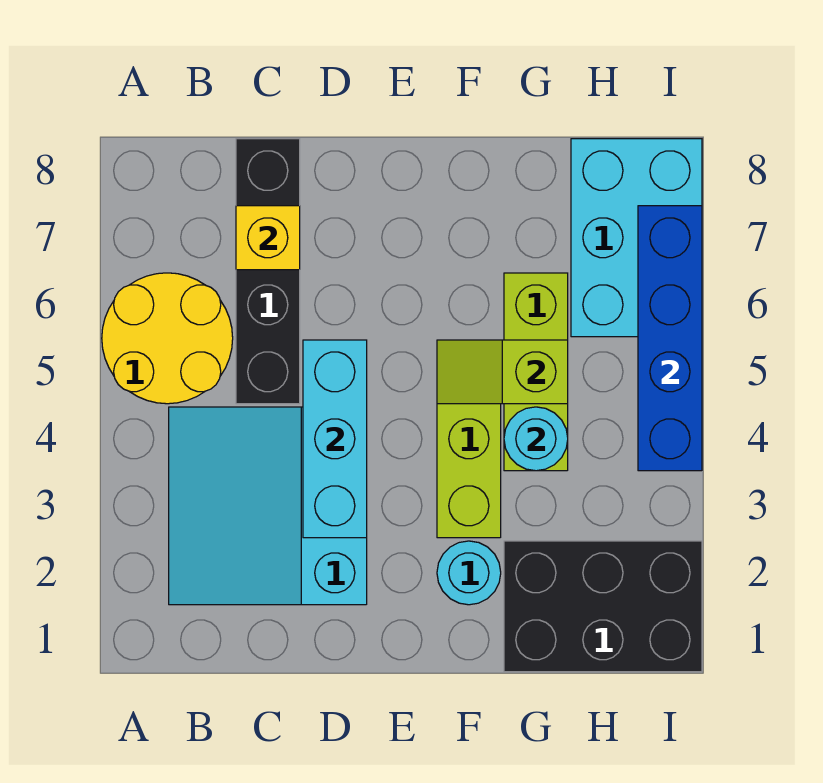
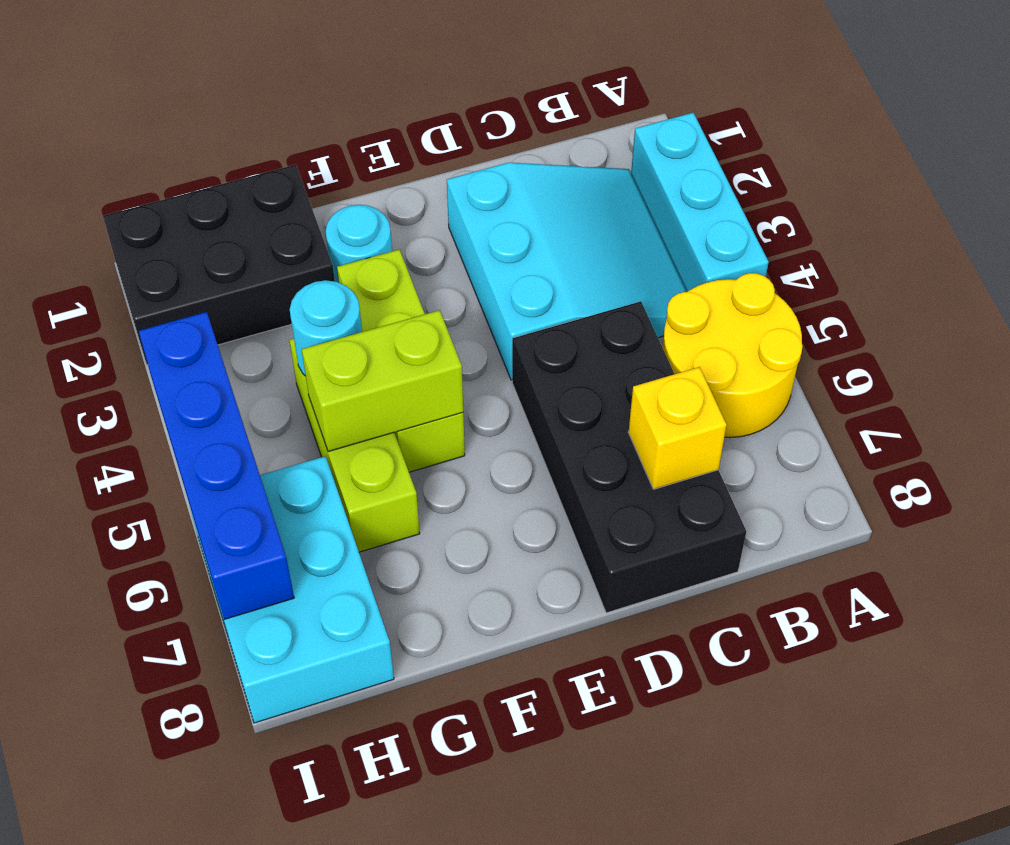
black 1x4 brick [236,139,300,404] -> black 2x4 brick [512,301,746,613]
cyan 1x3 brick [303,340,367,538] -> cyan 1x3 brick moved to [631,113,769,292]
lime 1x2 slope [437,340,568,404] -> lime 1x2 brick [302,310,463,452]

